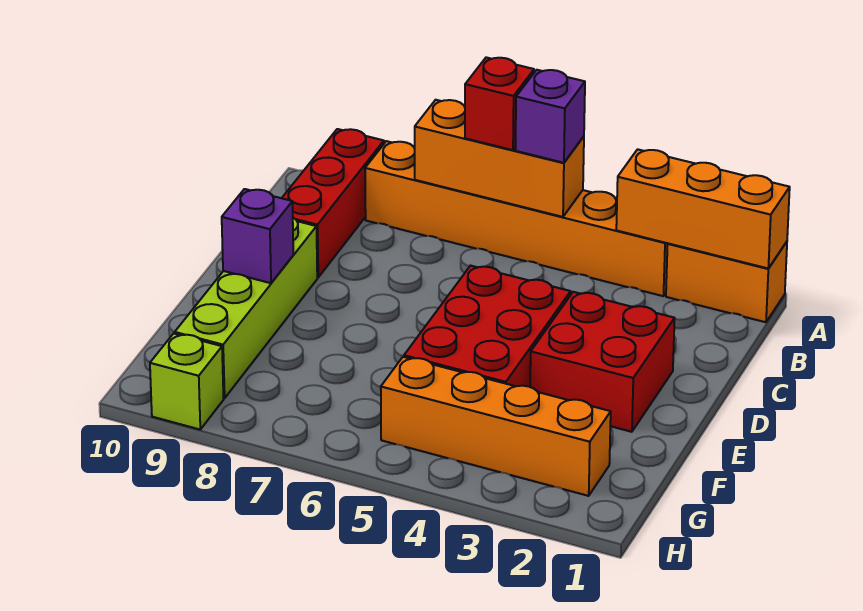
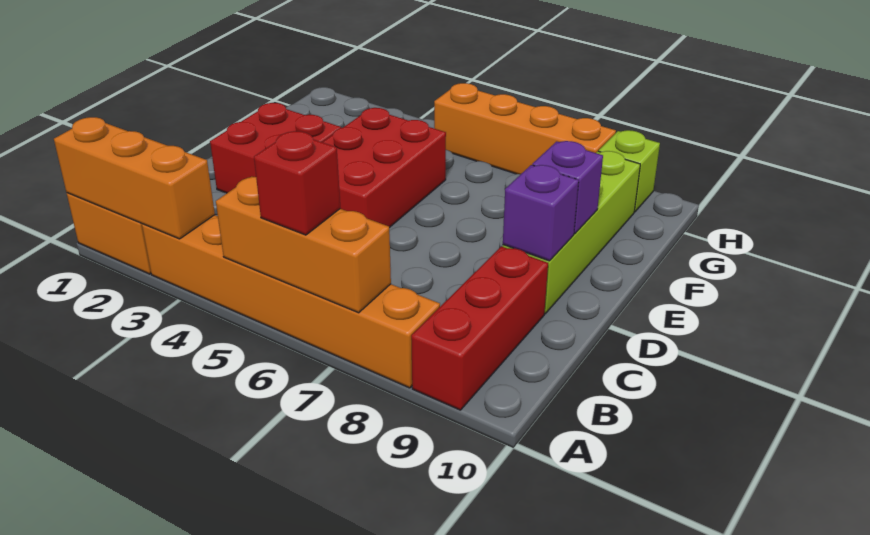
purple 1x1 brick [516,70,585,163] -> purple 1x1 brick moved to [503,165,579,261]
orange 1x4 brick [381,357,611,496] -> orange 1x4 brick moved to [434,83,616,174]

